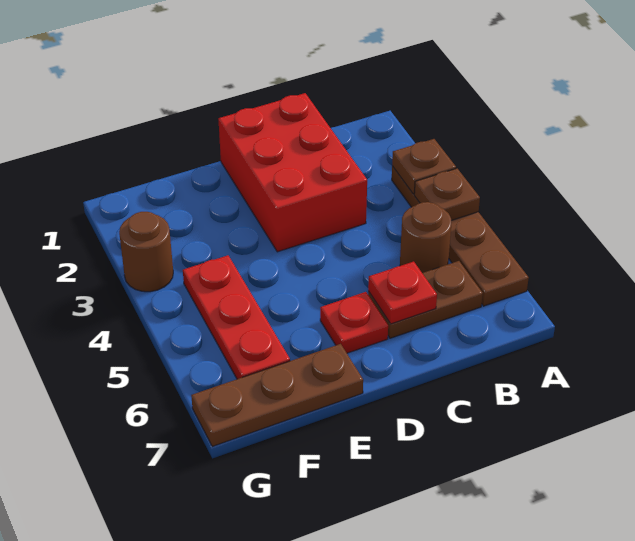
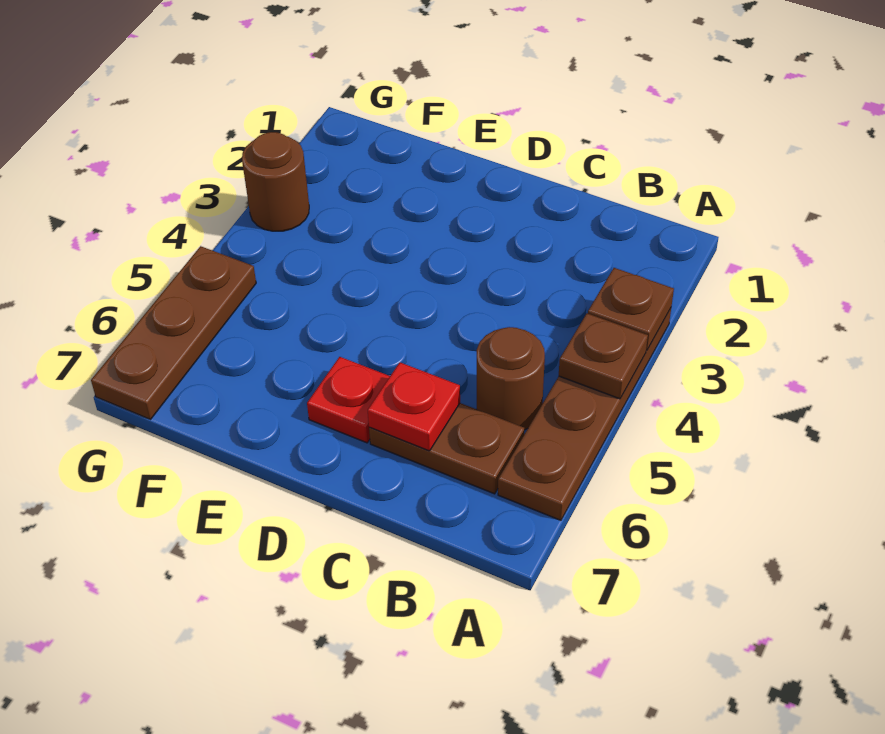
red 2x3 brick [218,93,367,252] -> none
brown 1x3 plate [191,344,363,446] -> brown 1x3 plate turned to [91,246,256,419]
red 1x3 plate [183,255,290,379] -> none

